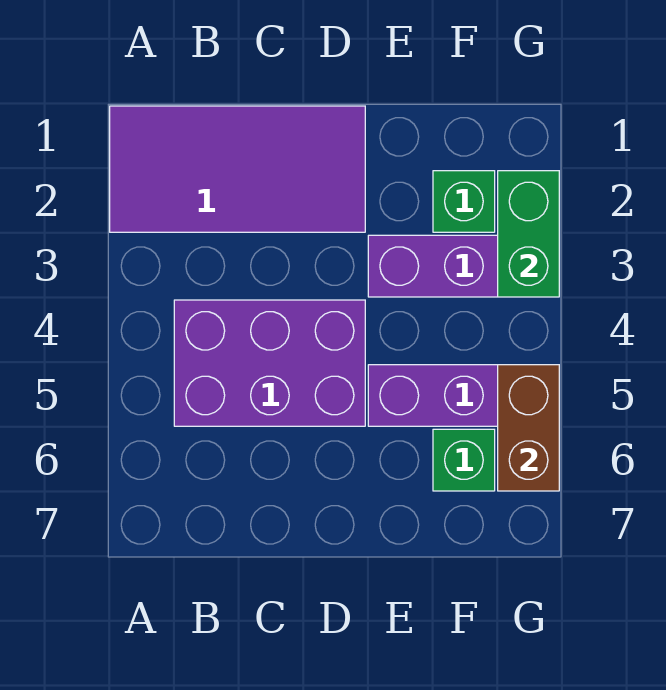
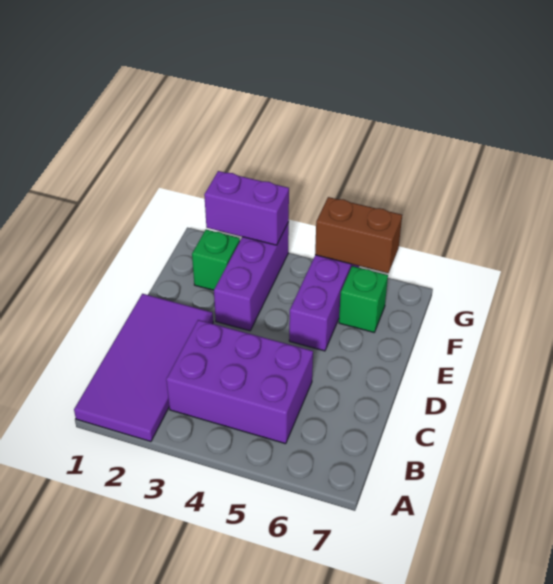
purple 2x3 brick [174,300,365,426] -> purple 2x3 brick turned to [166,320,313,444]
green 1x2 brick [498,171,559,297] -> purple 1x2 brick [204,171,289,245]

